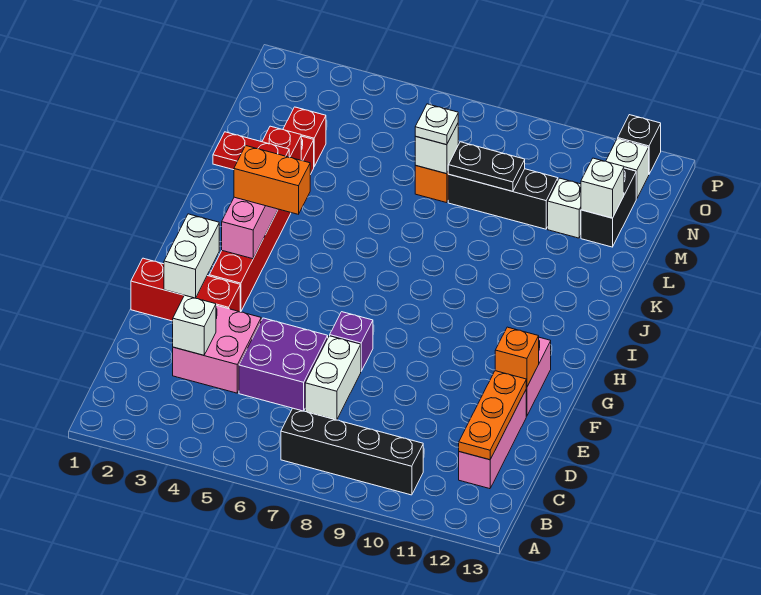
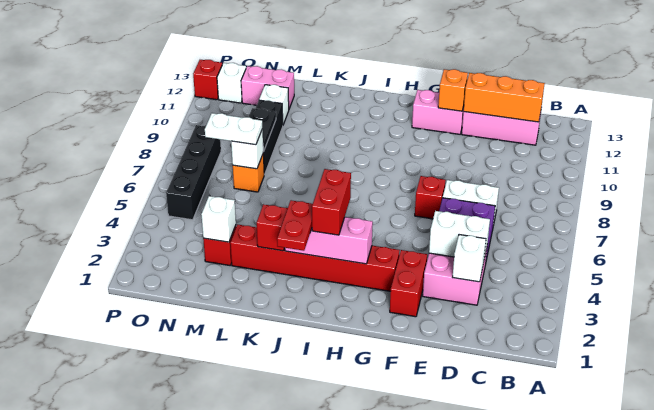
black 1x4 brick [281,408,423,495] -> black 1x4 brick moved to [166,125,221,220]
orange 1x3 plate [459,371,526,460] -> orange 1x3 brick [464,73,545,122]
red 1x3 brick [131,258,240,321] -> red 1x2 brick [390,250,427,317]
white 1x2 brick [164,214,219,298] -> white 1x2 brick moved to [429,211,490,258]
purple 1x1 brick [330,312,373,371] -> red 1x1 brick [415,176,446,219]
orange 1x2 brick [234,146,310,214] -> red 1x2 brick [312,169,351,235]
white 1x1 plate [415,104,458,145] -> white 1x2 plate [205,113,262,145]
black 1x2 brick [581,168,636,247] -> pink 1x2 brick [241,66,294,109]
white 1x1 brick [581,158,624,218] -> white 1x1 brick moved to [201,196,236,242]
black 1x1 brick [618,115,661,174] -> red 1x1 brick [193,60,222,100]

